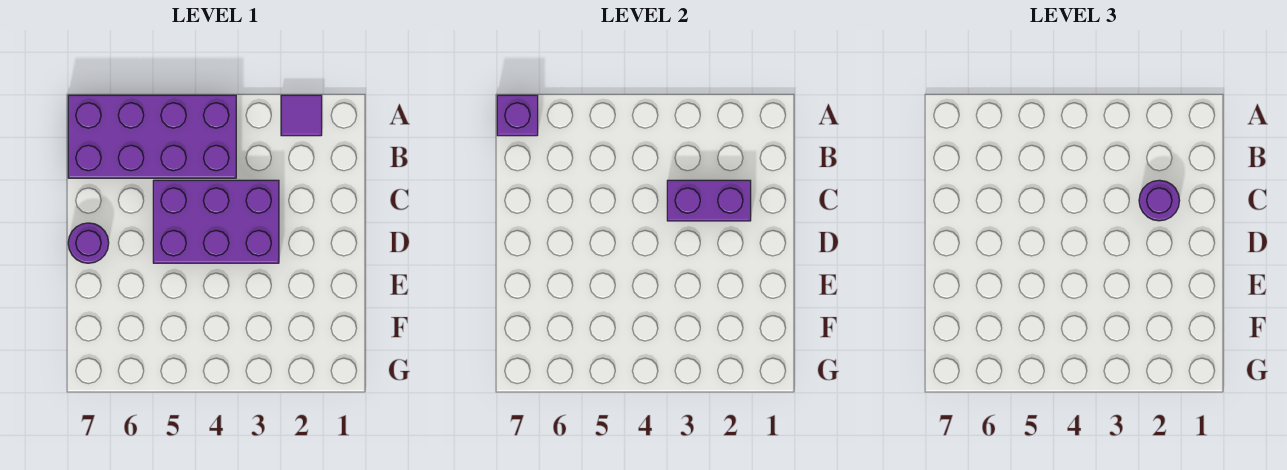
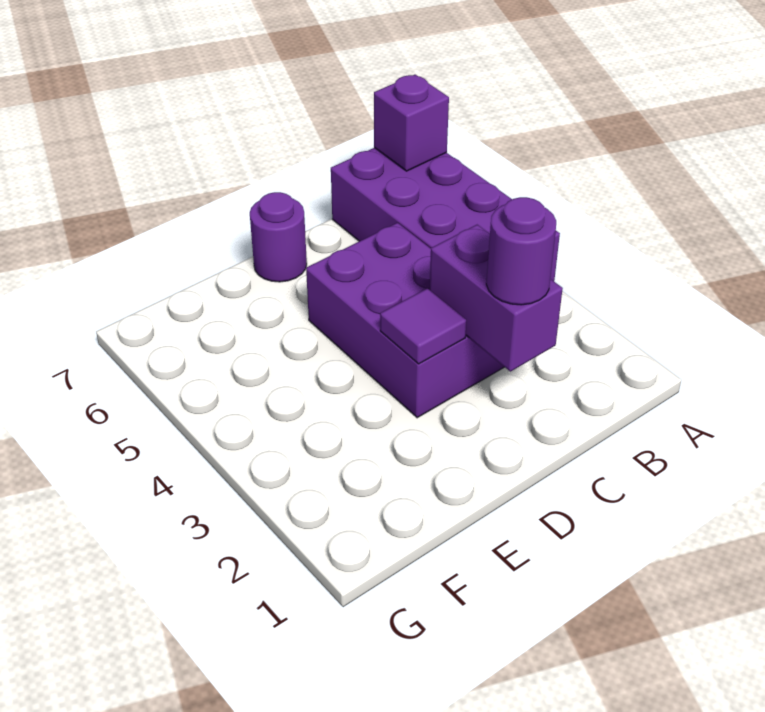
purple 1x1 tile [281,95,322,136] -> purple 1x1 tile moved to [380,288,466,364]

